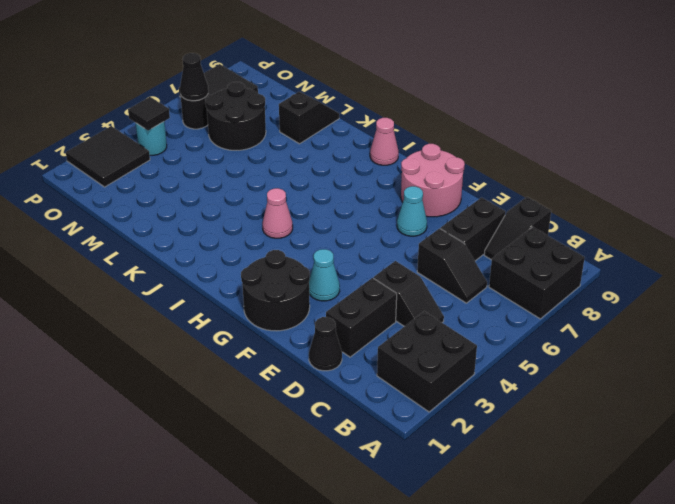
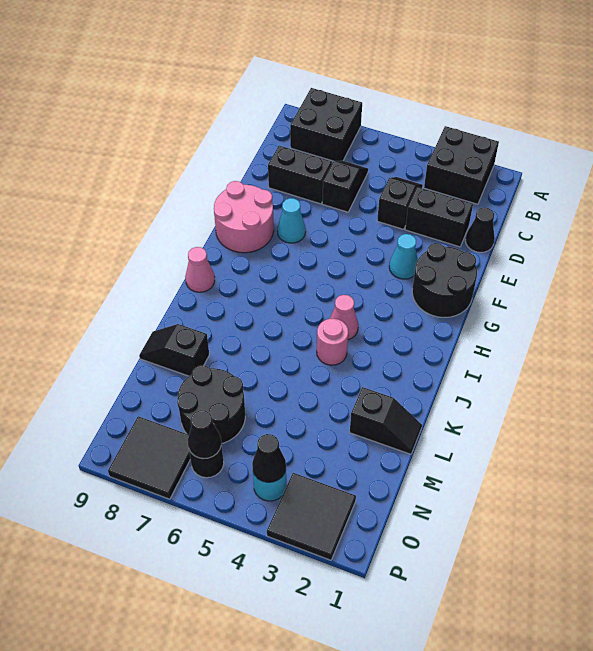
black 1x2 slope [484,197,551,260] -> black 1x2 slope moved to [350,387,422,454]
none -> pink 1x1 round brick [317,319,348,365]
black 1x1 tile [128,97,170,130] -> black 1x1 cone [252,434,286,482]

